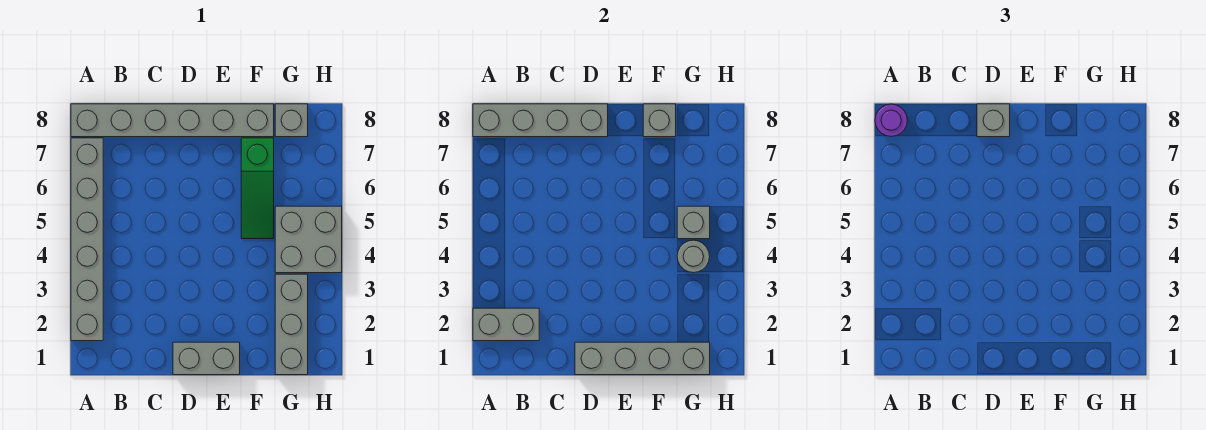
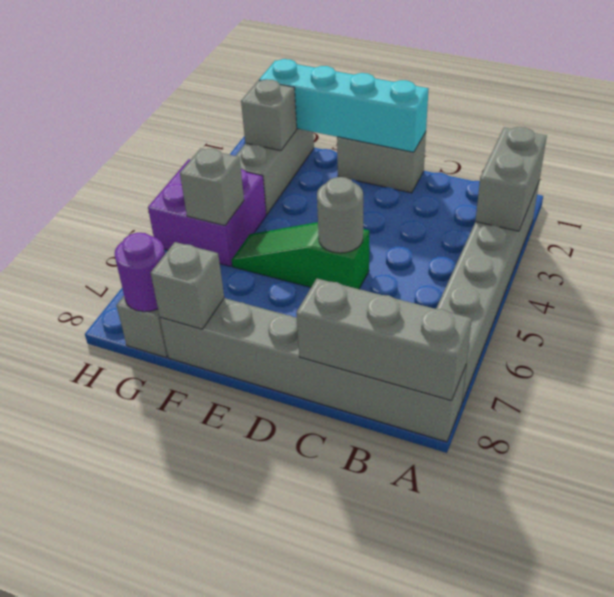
grey 1x2 brick [473,308,539,341] -> grey 1x2 brick turned to [475,127,547,231]
grey 1x4 brick [473,104,608,137] -> grey 1x3 brick [296,279,472,401]
purple 1x1 round brick [875,104,907,136] -> purple 1x1 round brick moved to [115,233,165,312]
grey 1x4 brick [575,342,710,375] -> cyan 1x4 brick [259,59,429,152]
grey 1x1 brick [977,104,1010,137] -> grey 1x1 brick moved to [241,79,297,151]
green 1x3 slope [241,138,274,239] -> green 1x3 slope turned to [232,222,369,289]
grey 2x2 brick [275,206,342,273] -> purple 2x2 brick [148,159,266,266]
grey 1x1 round brick [677,240,710,273] -> grey 1x1 round brick moved to [317,177,363,253]

